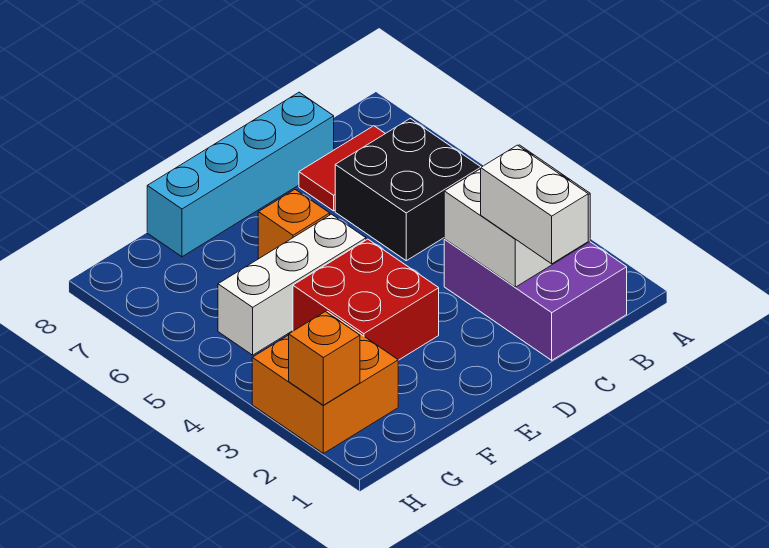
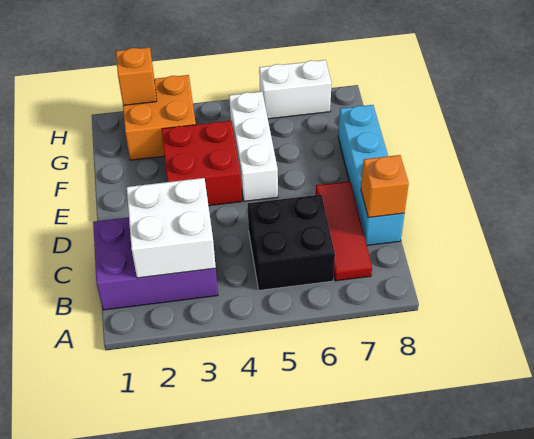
red 1x2 tile [299,126,385,211] -> red 1x3 tile [316,181,372,281]
white 1x2 brick [481,145,588,264] -> white 1x2 brick moved to [259,60,332,119]
orange 1x1 brick [258,190,330,259] -> orange 1x1 brick moved to [361,155,409,218]

